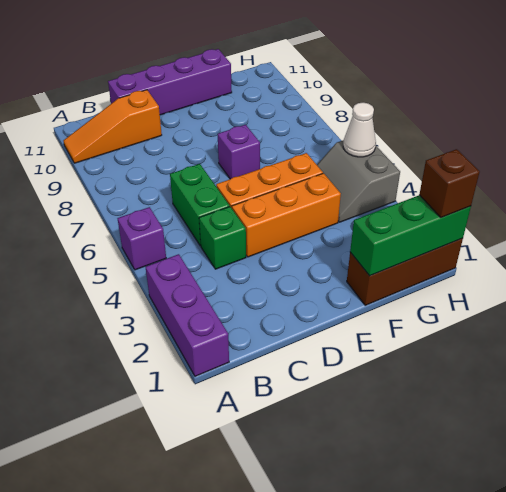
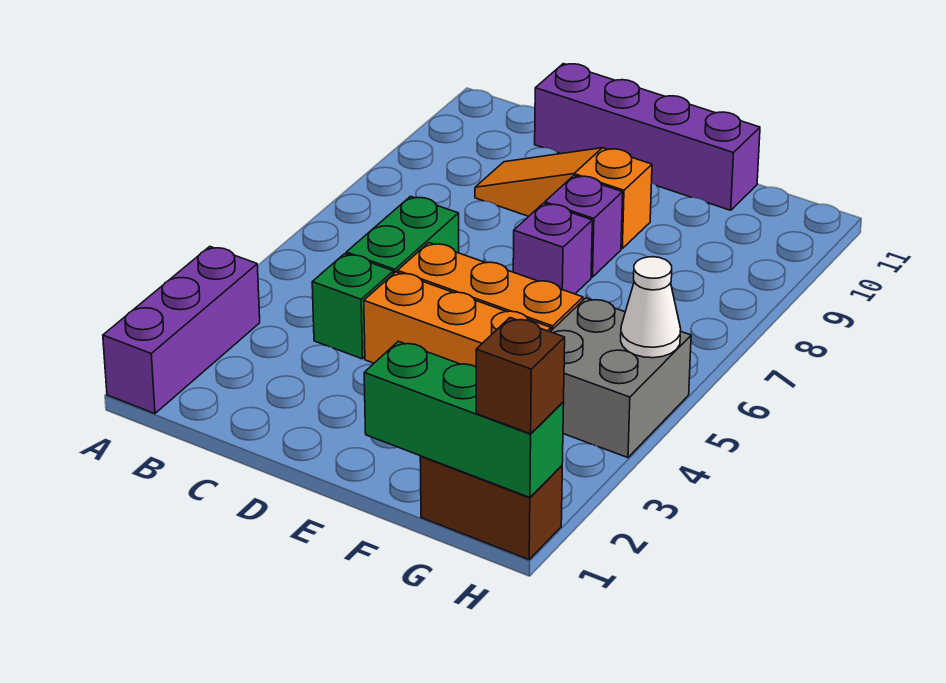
purple 1x1 brick [117,207,166,270] -> purple 1x1 brick moved to [545,176,623,277]
orange 1x3 slope [63,90,162,163] -> orange 1x3 slope moved to [475,148,652,248]
brown 1x3 brick [347,238,463,305] -> brown 1x2 brick [420,456,562,559]
grey 2x2 slope [317,140,400,222] -> grey 2x2 brick [551,298,691,458]

